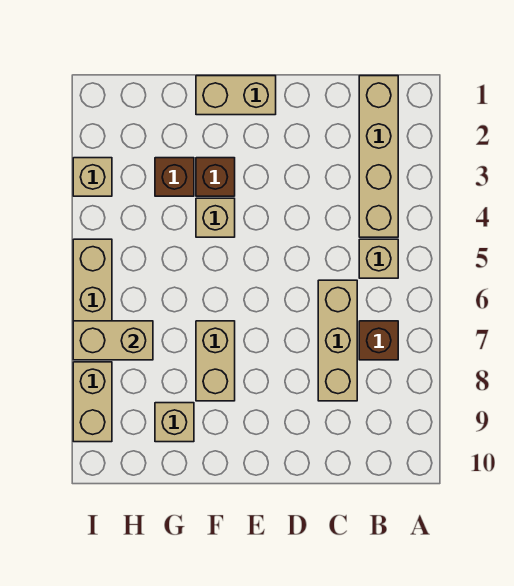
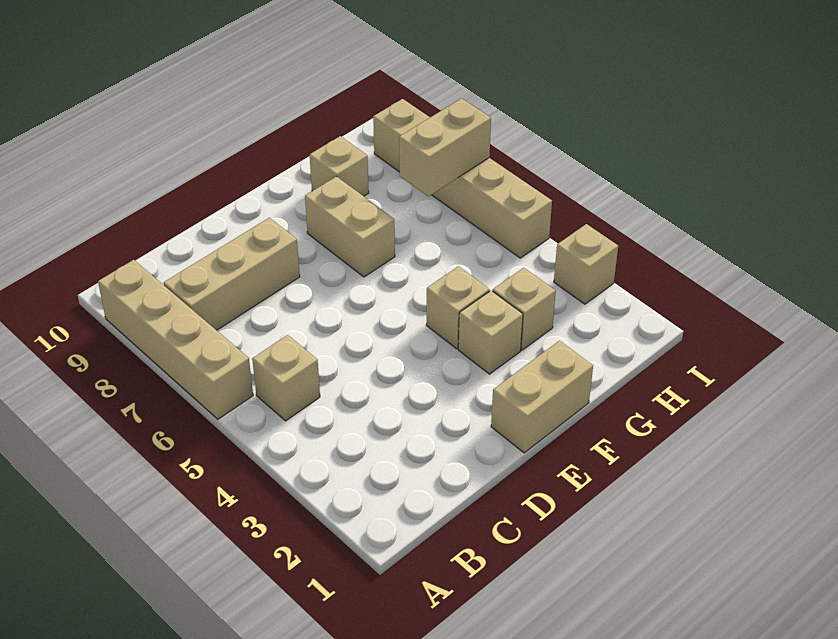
tan 1x4 brick [359,76,398,237] -> tan 1x4 brick moved to [98,260,253,419]
brown 1x1 brick [359,321,398,360] -> none
tan 1x3 brick [318,280,357,401] -> tan 1x3 brick turned to [164,218,300,330]
brown 1x1 brick [196,158,235,196] -> tan 1x1 brick [458,291,523,374]
brown 1x1 brick [155,158,194,196] -> tan 1x1 brick [493,268,556,350]

